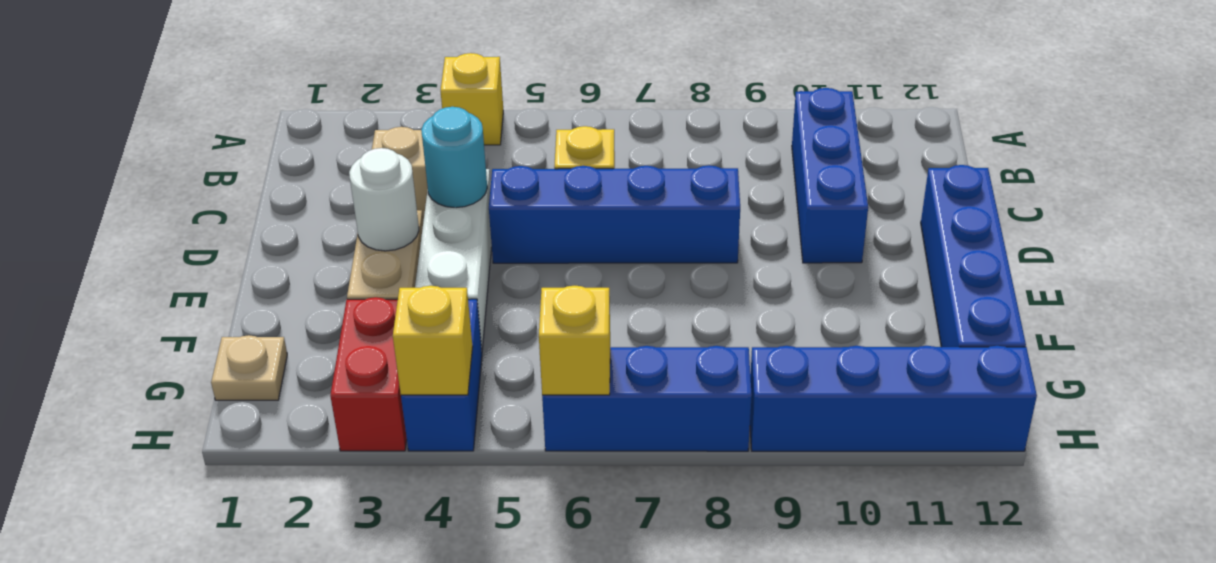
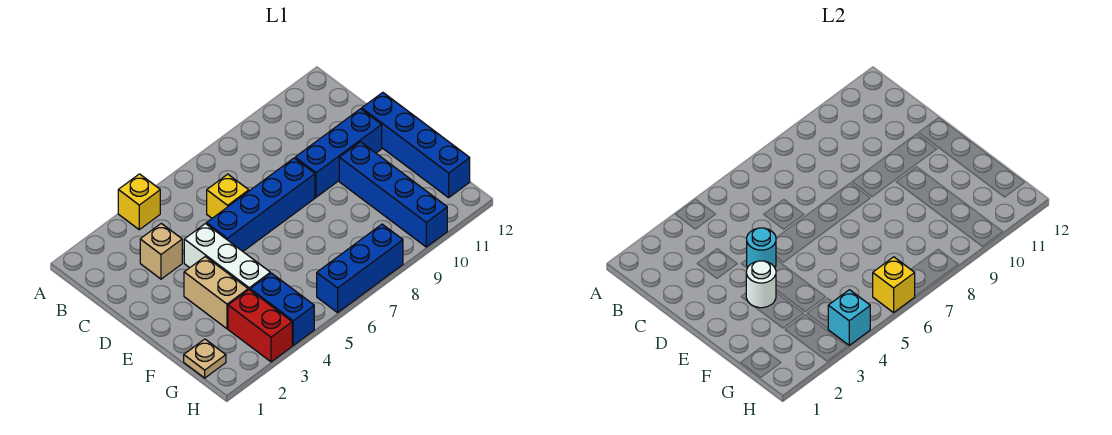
blue 1x3 brick [792,88,868,263] -> blue 1x3 brick turned to [295,109,382,197]
yellow 1x1 brick [393,286,473,395] -> cyan 1x1 brick [828,290,870,345]
blue 1x4 brick [750,346,1037,451] -> blue 1x4 brick turned to [339,142,447,247]

